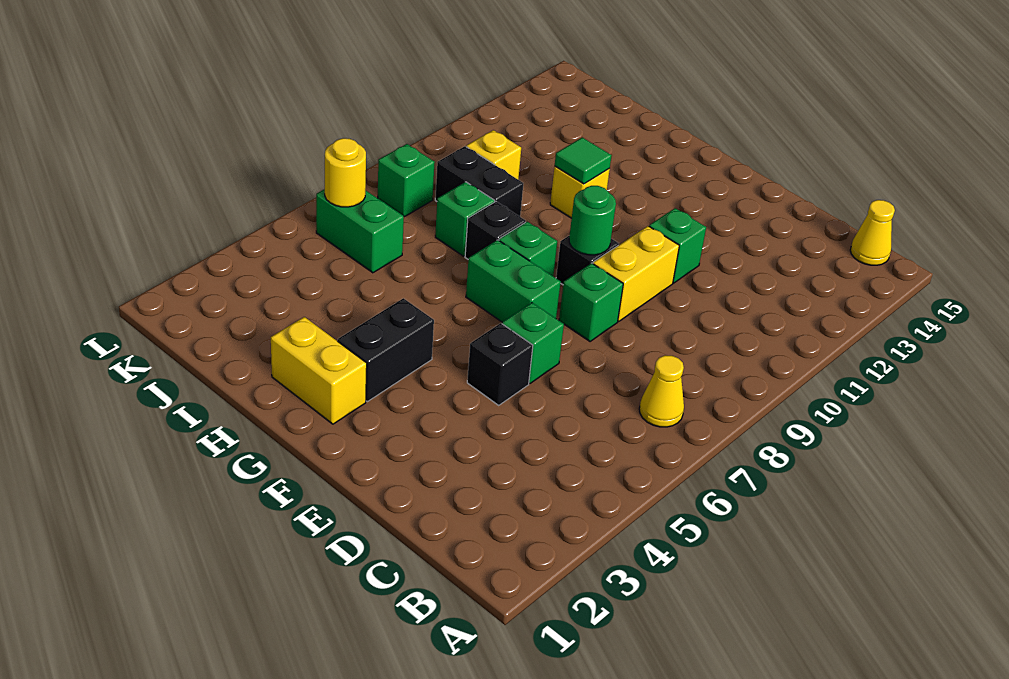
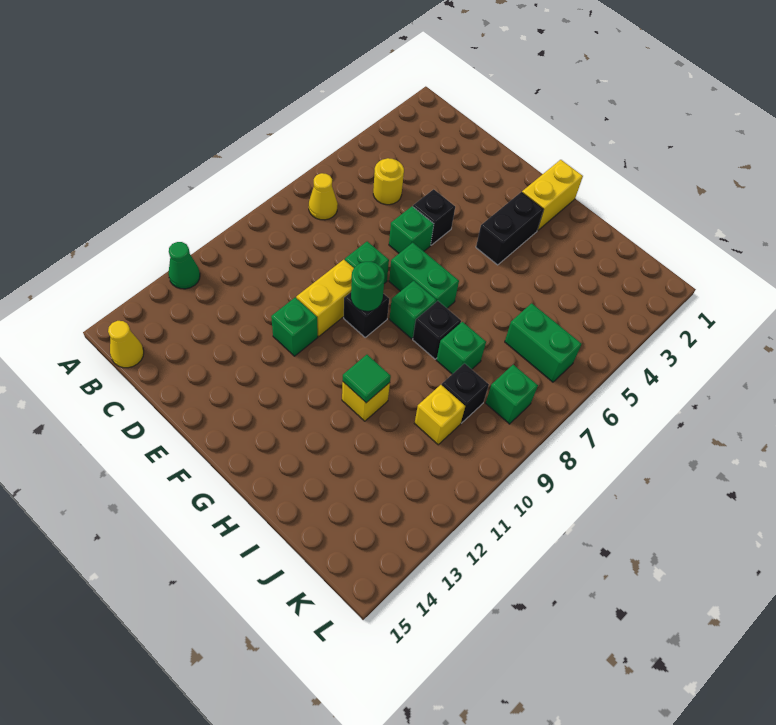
none -> green 1x1 cone [168,242,200,289]
yellow 1x2 brick [271,317,367,424] -> yellow 1x2 brick turned to [522,160,583,231]
black 1x2 brick [435,146,523,216] -> black 1x1 brick [442,364,489,423]
yellow 1x1 round brick [325,138,366,207] -> yellow 1x1 round brick moved to [373,158,404,205]

